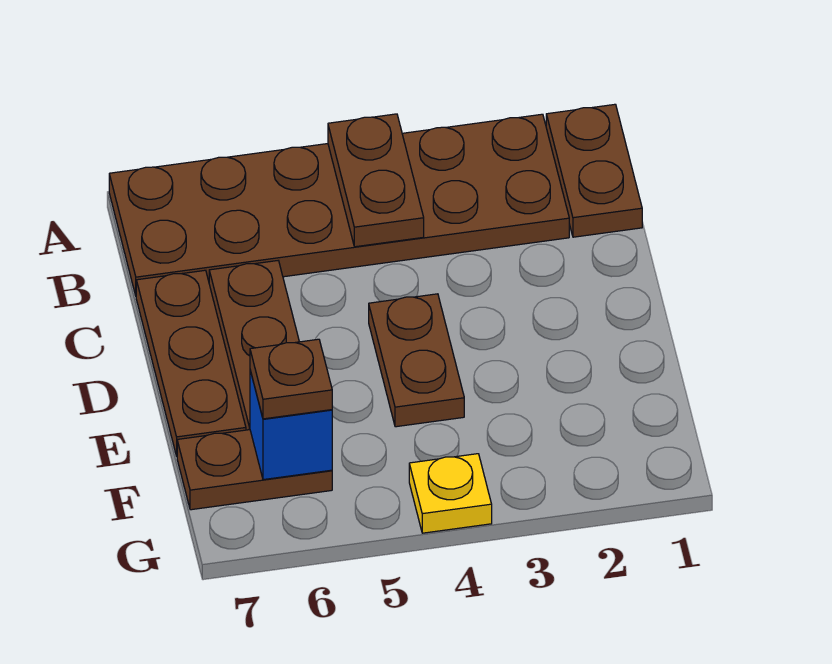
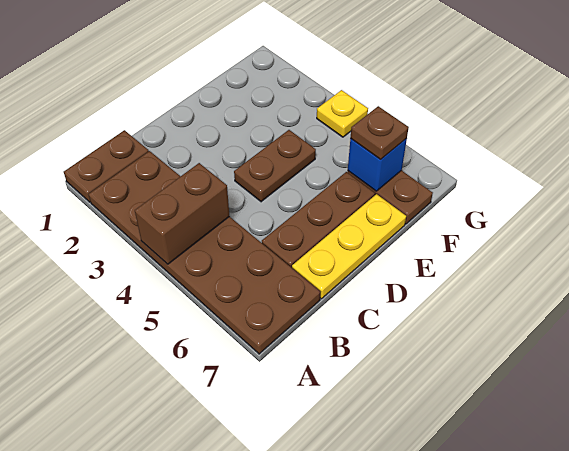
brown 1x2 plate [328,114,424,247] -> brown 1x2 brick [135,163,229,264]
brown 1x3 plate [136,270,246,456] -> yellow 1x3 plate [292,194,406,299]

